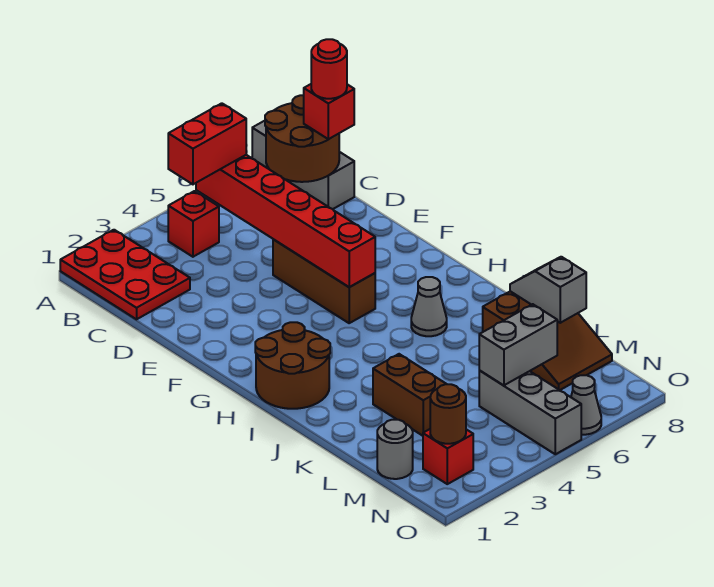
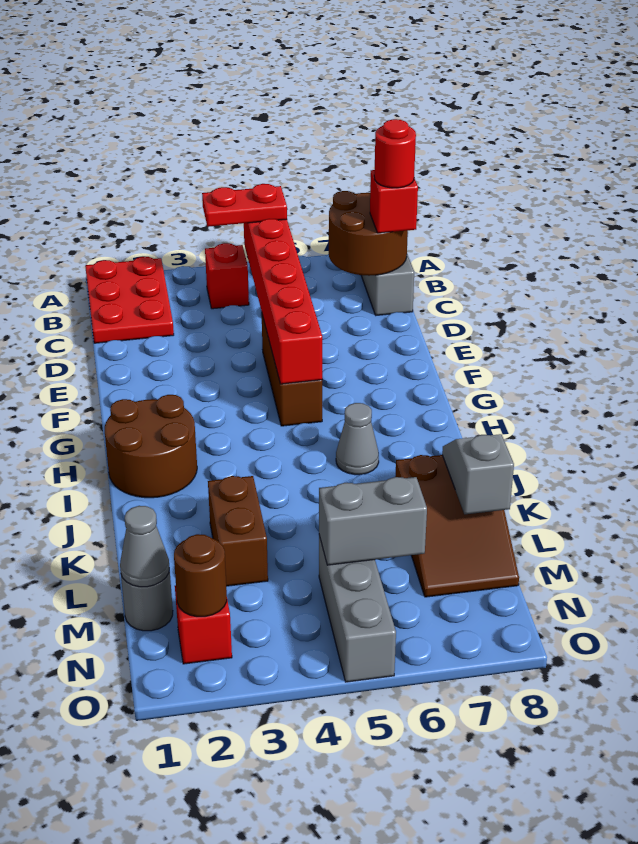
red 1x2 brick [168,103,246,184] -> red 1x2 plate [202,184,287,226]
grey 1x1 cone [571,375,601,435] -> grey 1x1 cone moved to [120,506,169,587]

